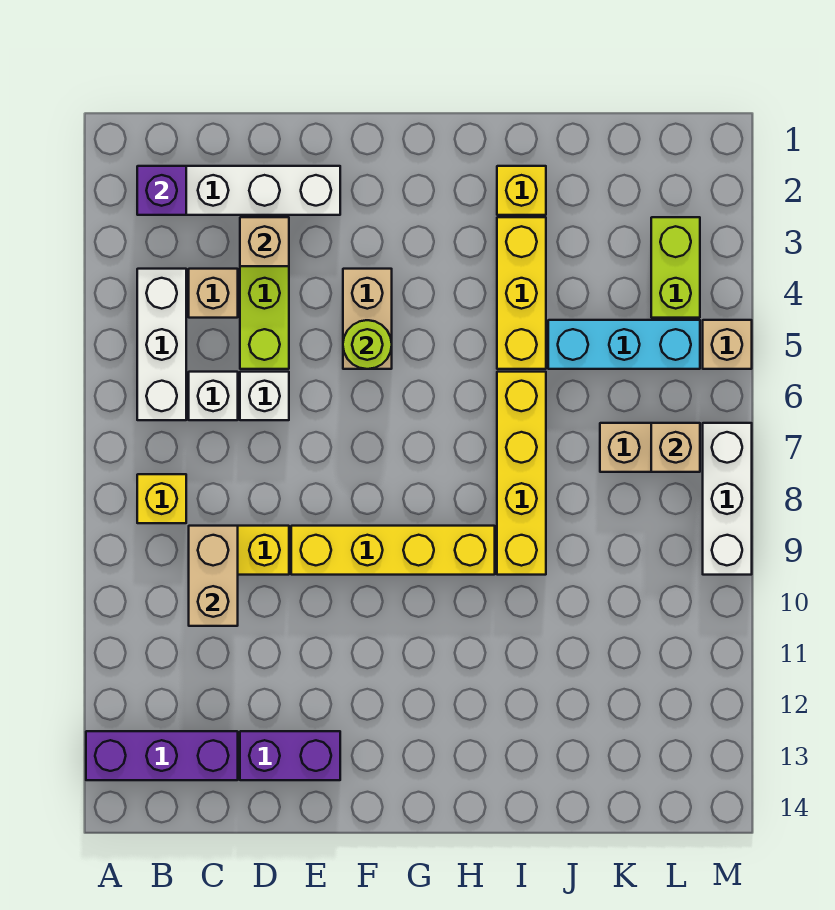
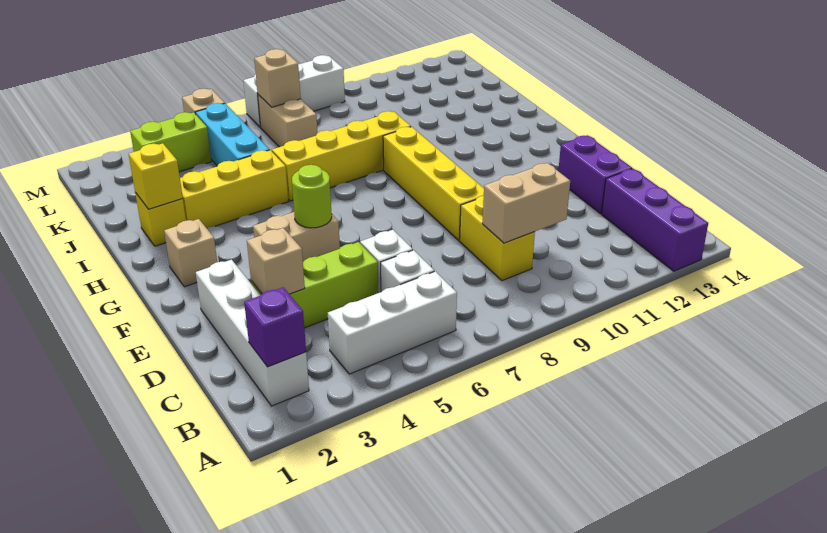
yellow 1x1 brick [137,474,186,523] -> yellow 1x1 brick moved to [129,143,183,209]
tan 1x1 brick [189,269,238,318] -> tan 1x1 brick moved to [164,219,217,287]

